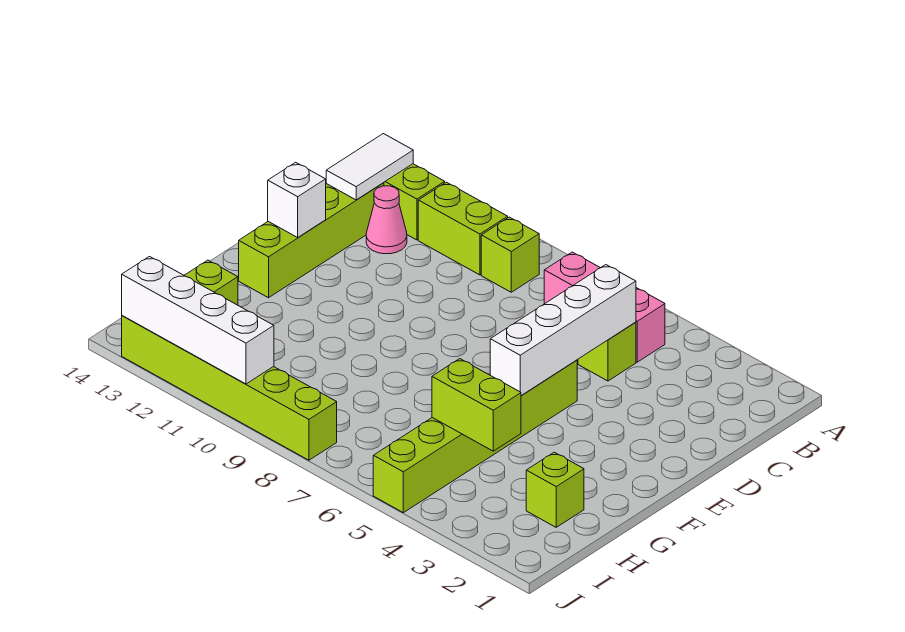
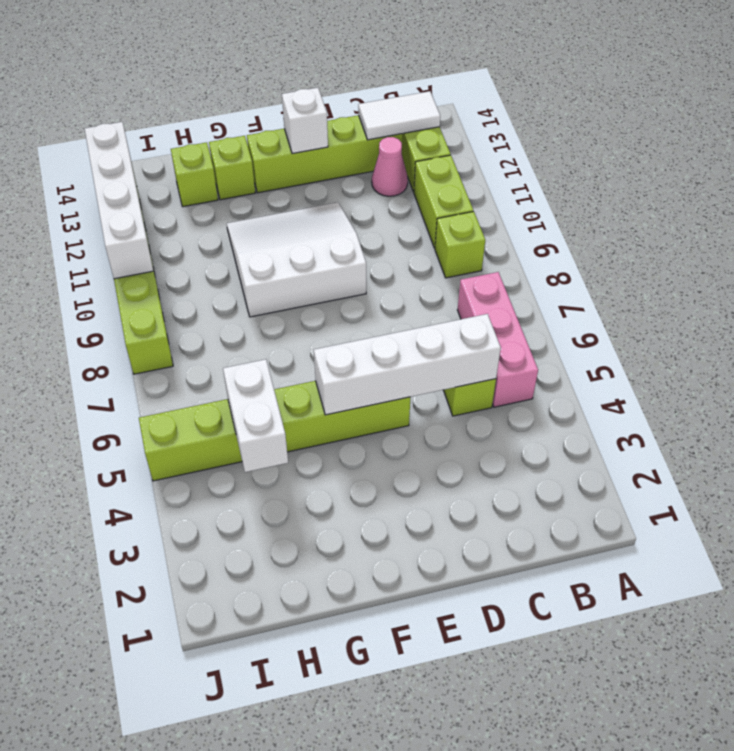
none -> white 3x3 slope [227,202,366,317]
lime 1x1 brick [526,452,584,527] -> lime 1x1 brick moved to [209,136,255,200]
lime 1x2 brick [432,359,521,451] -> white 1x2 brick [223,359,288,472]

